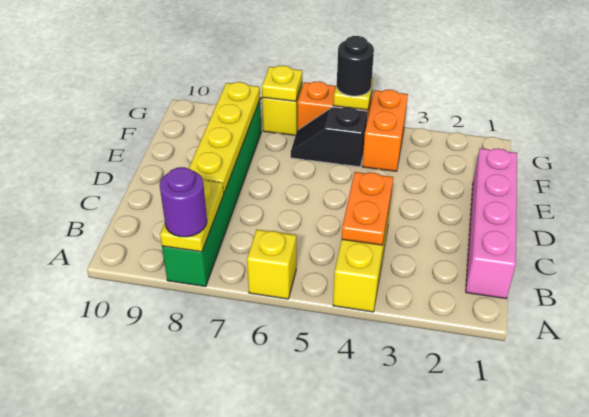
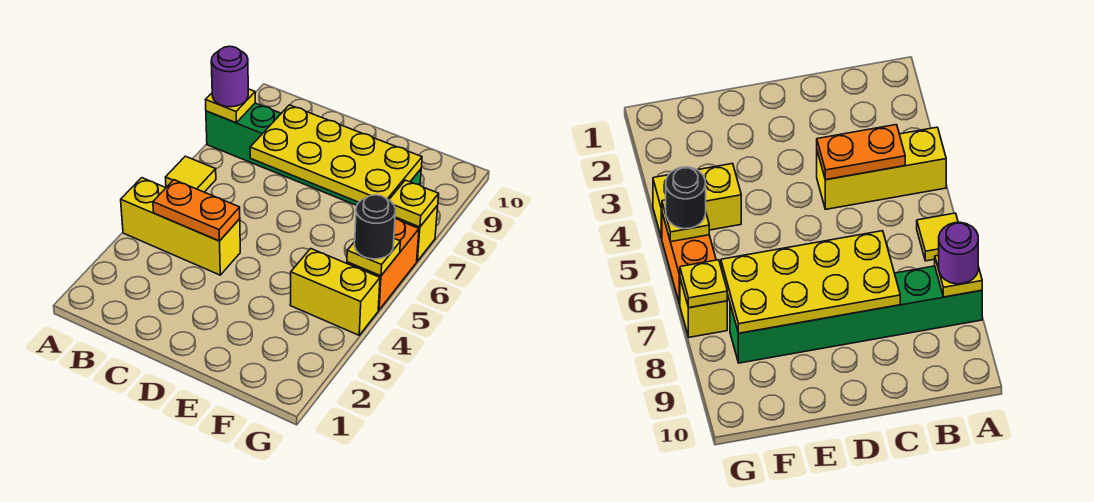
yellow 1x1 brick [247,230,296,299] -> yellow 1x1 tile [165,156,216,192]
yellow 1x2 plate [160,179,224,252] -> yellow 1x1 plate [206,89,255,123]
pink 1x4 brick [466,148,517,298] -> none
yellow 1x4 plate [189,82,260,193] -> yellow 2x4 plate [250,105,422,202]
orange 1x2 brick [362,90,408,171] -> yellow 1x2 brick [290,249,380,335]
black 1x2 slope [291,107,368,167] -> none

